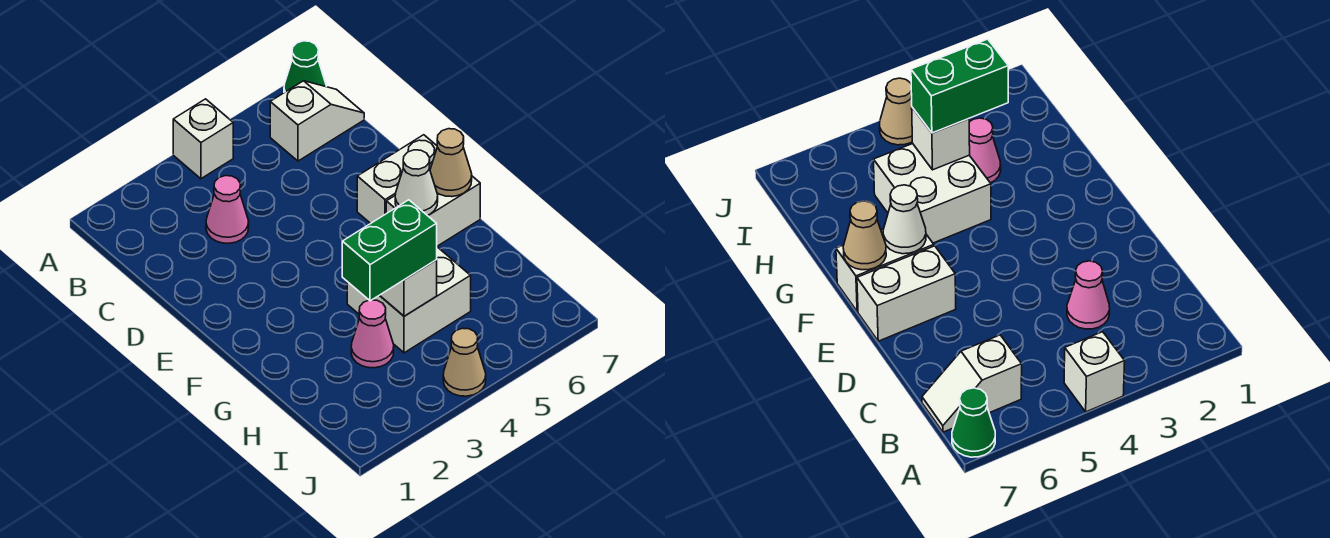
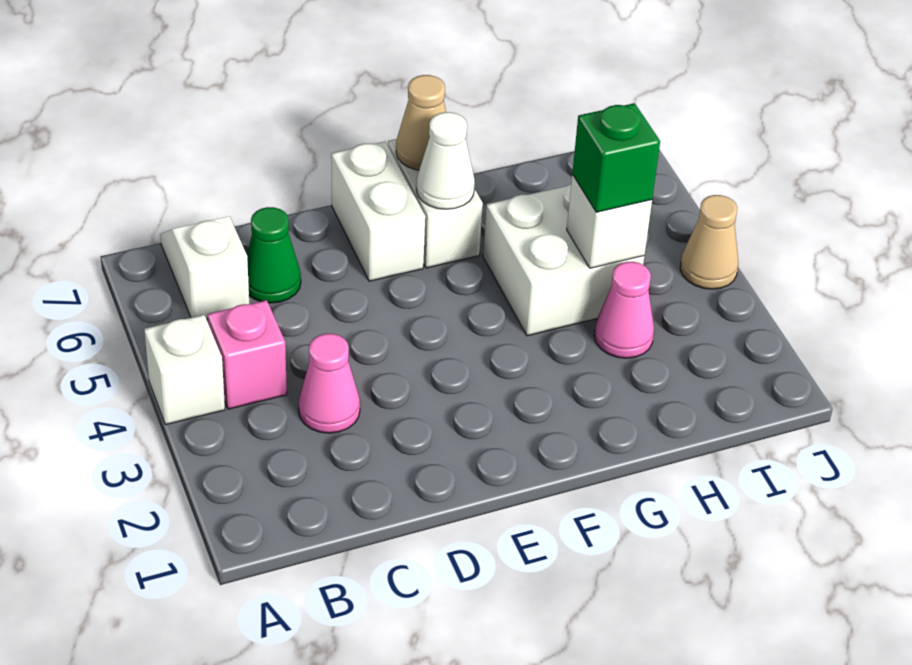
green 1x1 cone [284,41,326,93] -> green 1x1 cone moved to [247,207,301,303]
none -> pink 1x1 brick [208,300,287,409]
green 1x2 brick [342,200,437,301] -> green 1x1 brick [572,103,660,212]

